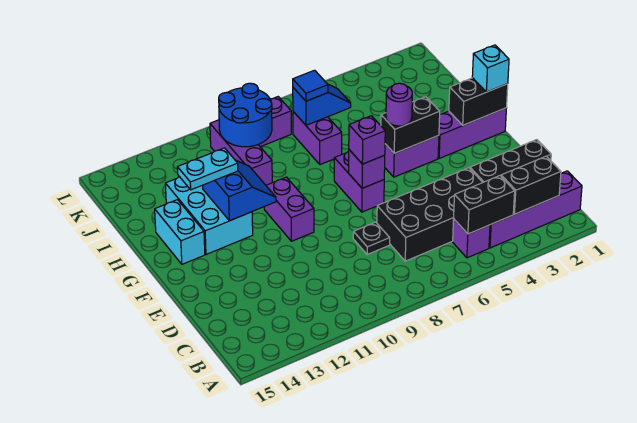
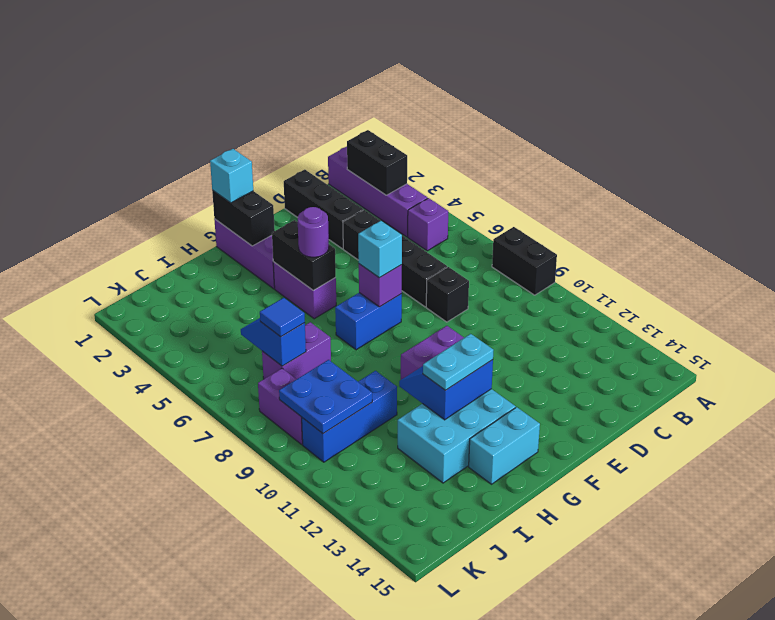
black 1x2 brick [454,176,515,234] -> black 1x2 brick moved to [492,227,557,295]
black 2x4 brick [377,168,483,261] -> black 1x4 brick [343,210,447,307]
black 1x1 plate [353,222,390,255] -> black 1x1 brick [426,267,469,322]
purple 1x2 brick [334,152,384,212] -> blue 1x2 brick [335,293,402,350]
purple 1x1 brick [349,116,385,164] -> cyan 1x1 brick [358,221,402,278]
cyan 1x2 plate [177,148,238,190] -> cyan 1x2 plate turned to [423,334,493,390]
purple 1x3 brick [210,120,272,185] -> blue 1x3 brick [302,371,397,462]
blue 2x2 round brick [219,83,272,147] -> blue 2x2 plate [279,360,372,434]

